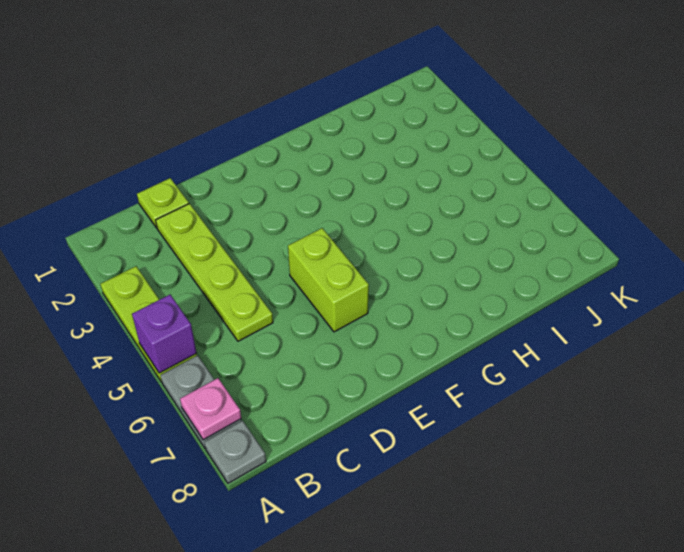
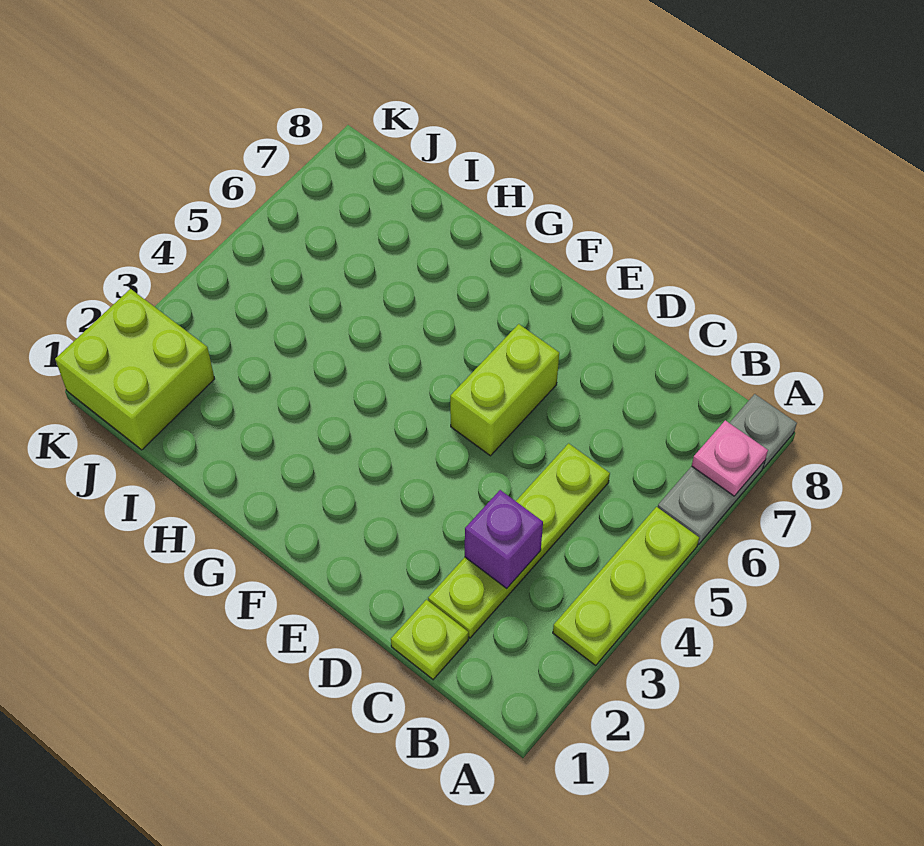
purple 1x1 brick [132,295,196,373] -> purple 1x1 brick moved to [465,490,543,589]
none -> lime 2x2 brick [55,289,215,450]

